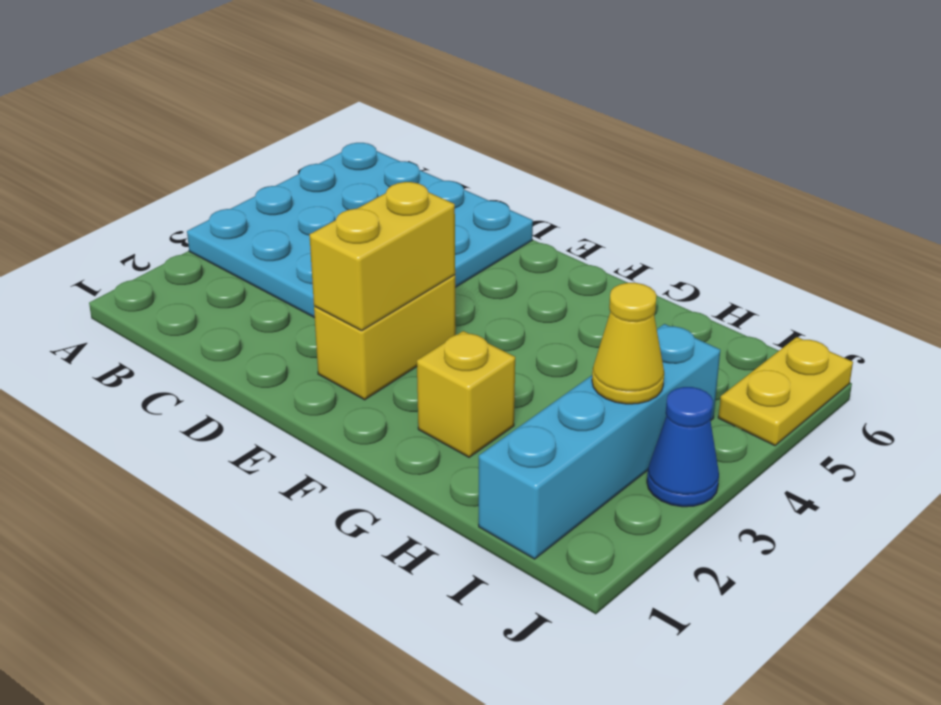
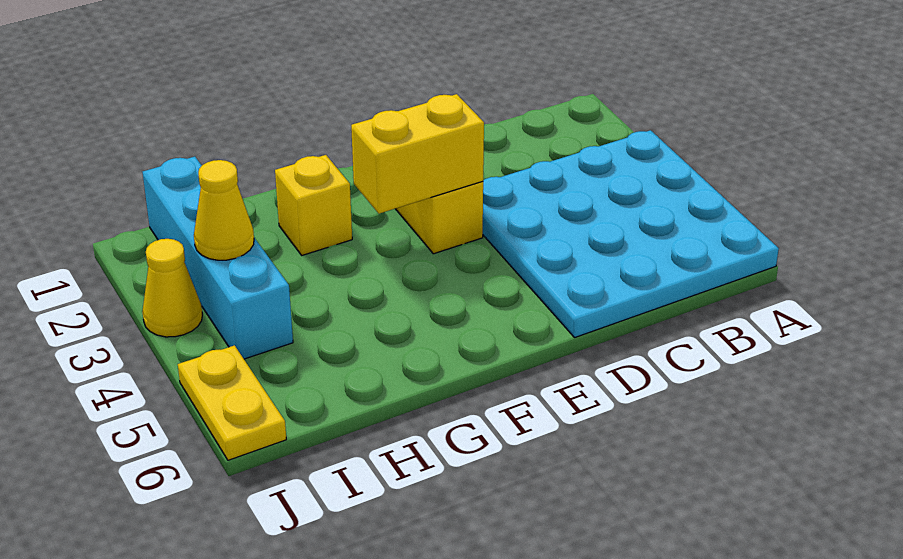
yellow 1x2 brick [310,182,455,331] -> yellow 1x2 brick turned to [351,94,484,214]
blue 1x1 cone [647,387,719,507] -> yellow 1x1 cone [142,239,202,337]

